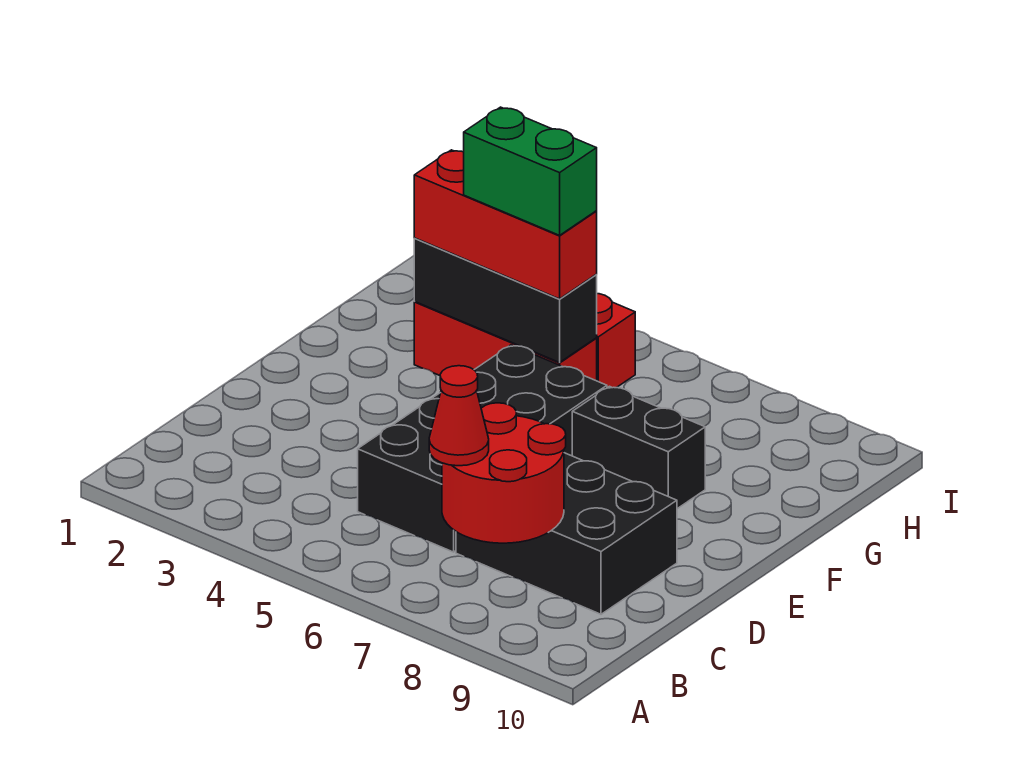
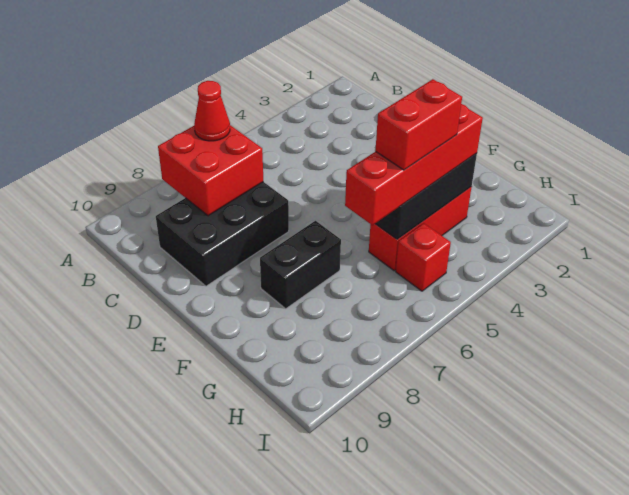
red 2x2 round brick [442,403,566,543] -> red 2x2 brick [158,125,263,216]
black 2x4 brick [358,345,607,552] -> none
red 1x3 brick [414,150,597,299] -> red 1x4 brick [345,104,483,225]
green 1x2 brick [464,107,597,235] -> red 1x2 brick [375,79,462,170]

